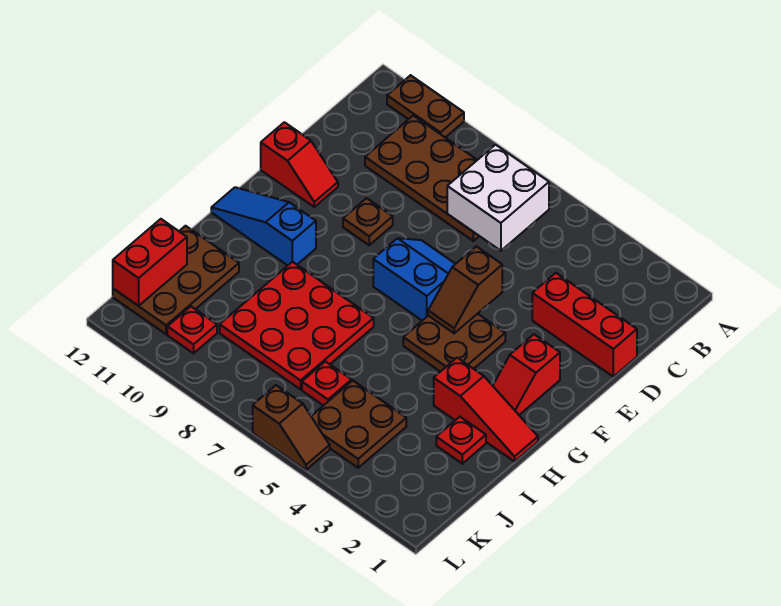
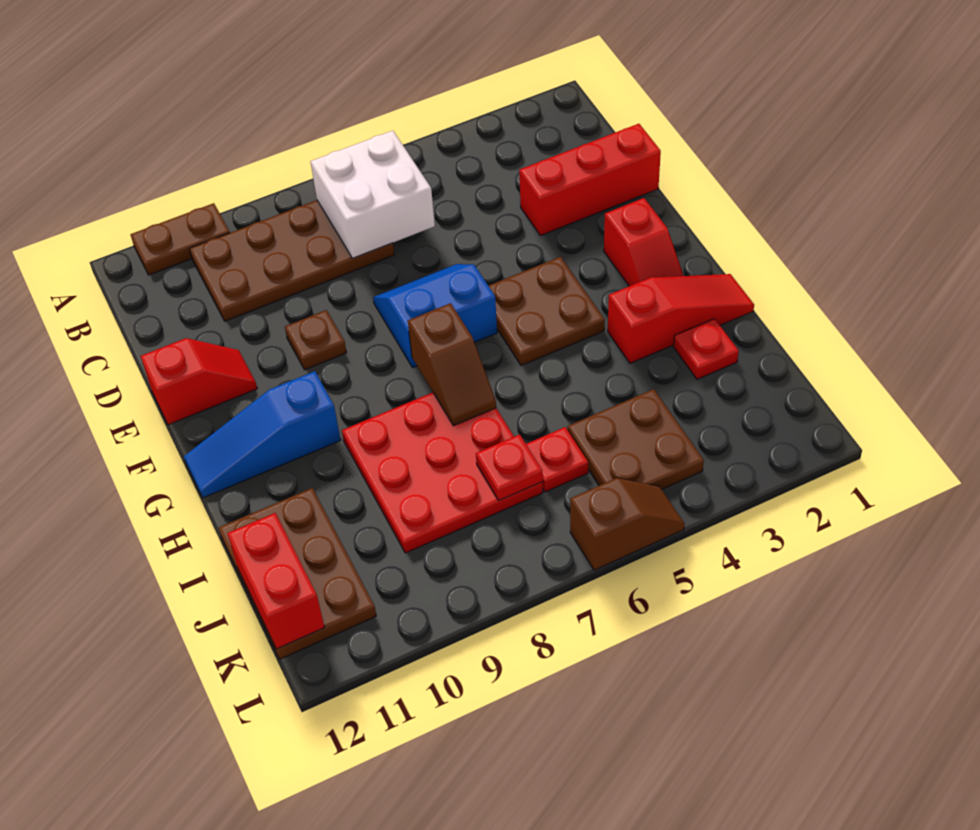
brown 1x2 slope [428,246,502,333] -> brown 1x2 slope moved to [408,303,496,426]
red 1x1 plate [167,307,217,353] -> red 1x1 plate moved to [476,434,543,501]

